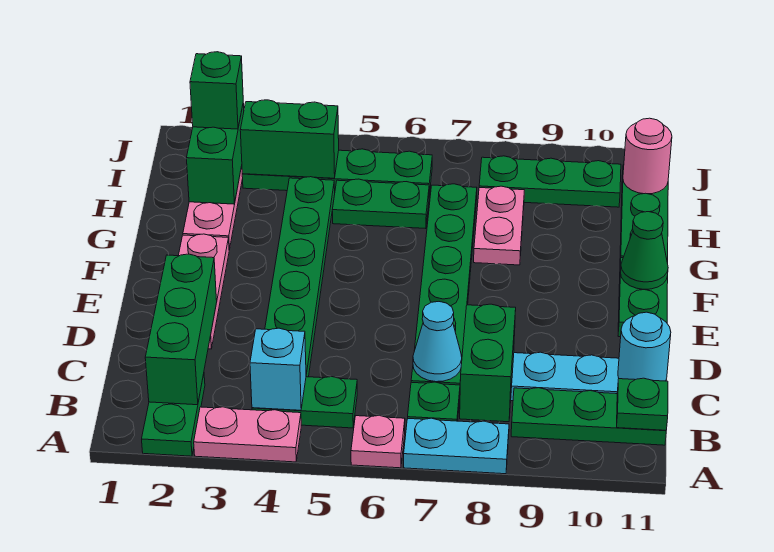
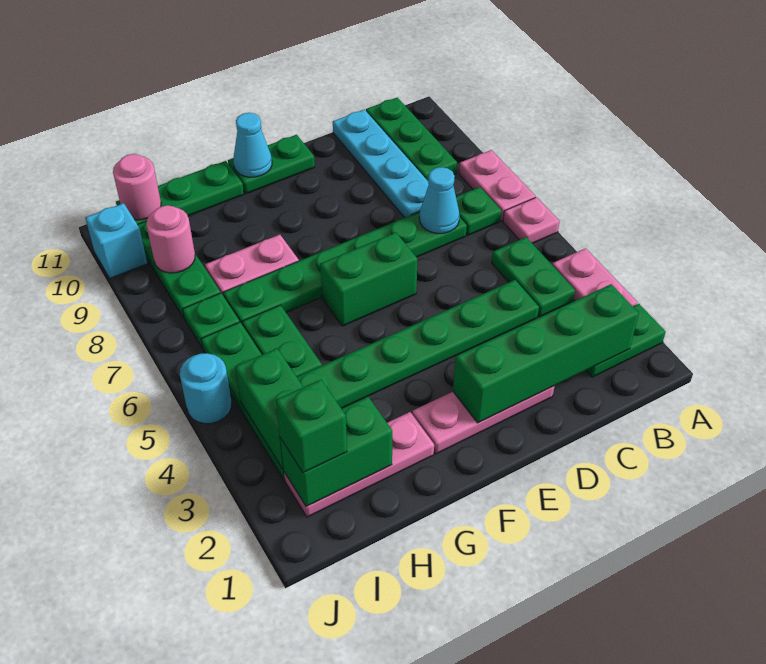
cyan 1x2 plate [404,418,509,474] -> pink 1x2 plate [459,150,536,221]
green 1x3 brick [145,254,217,405] -> green 1x4 brick [453,284,639,423]
cyan 1x1 brick [250,328,306,410] -> cyan 1x1 brick moved to [85,203,147,278]
green 1x2 brick [460,304,516,422] -> green 1x2 brick moved to [320,232,418,326]
green 1x1 plate [617,378,668,430] -> green 1x1 plate moved to [183,293,239,348]
cyan 1x1 round brick [618,312,671,381] -> cyan 1x1 round brick moved to [180,353,232,424]
green 1x1 cone [620,212,668,289] -> cyan 1x1 cone [233,113,272,177]
none -> pink 1x1 round brick [146,205,195,273]

